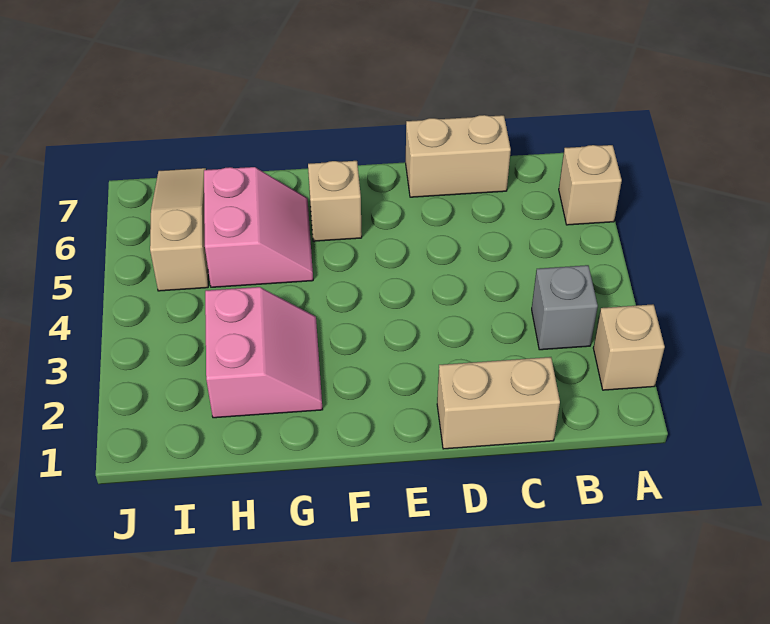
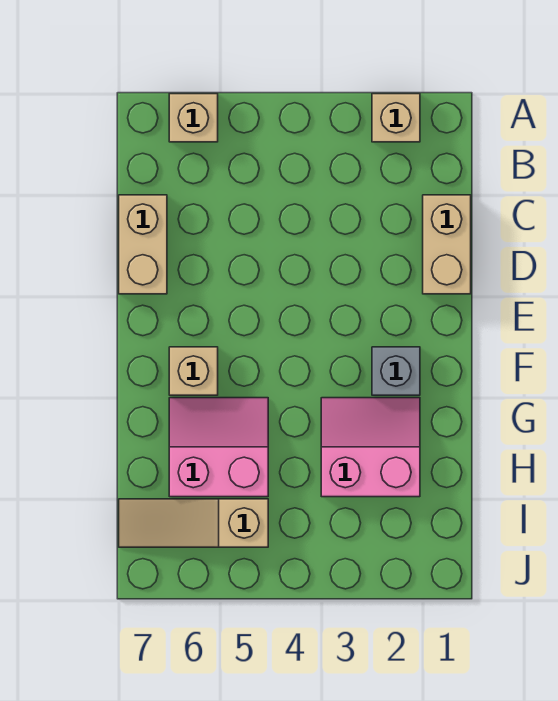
grey 1x1 brick [532,265,598,350] -> grey 1x1 brick moved to [372,347,420,395]

